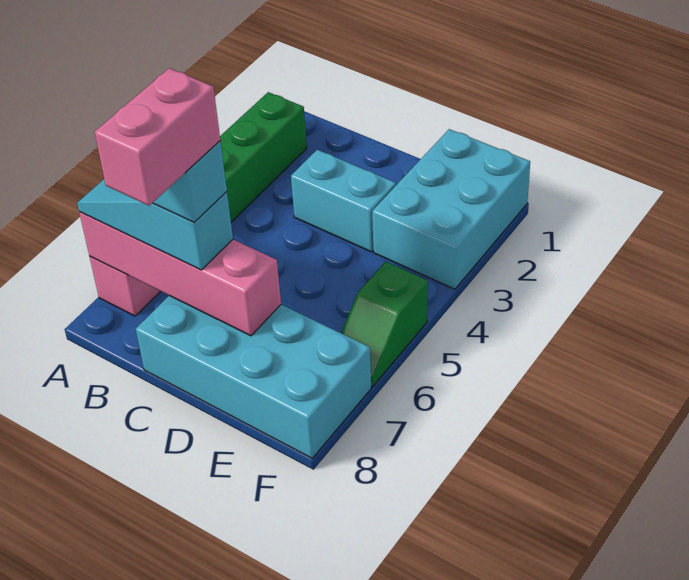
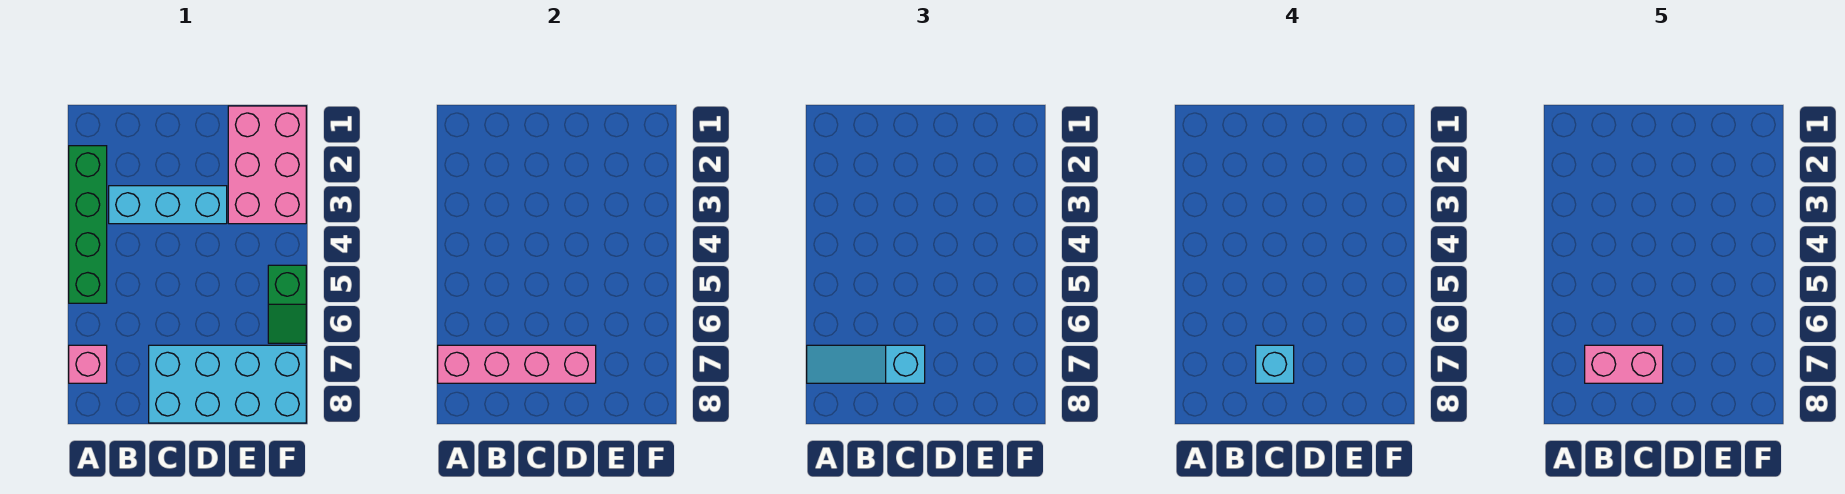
cyan 1x2 brick [291,150,396,252] -> cyan 1x3 brick [109,186,227,224]
pink 1x2 brick [95,68,220,206] -> pink 1x2 brick turned to [1585,345,1663,383]
cyan 2x3 brick [372,129,530,289] -> pink 2x3 brick [228,106,306,224]

